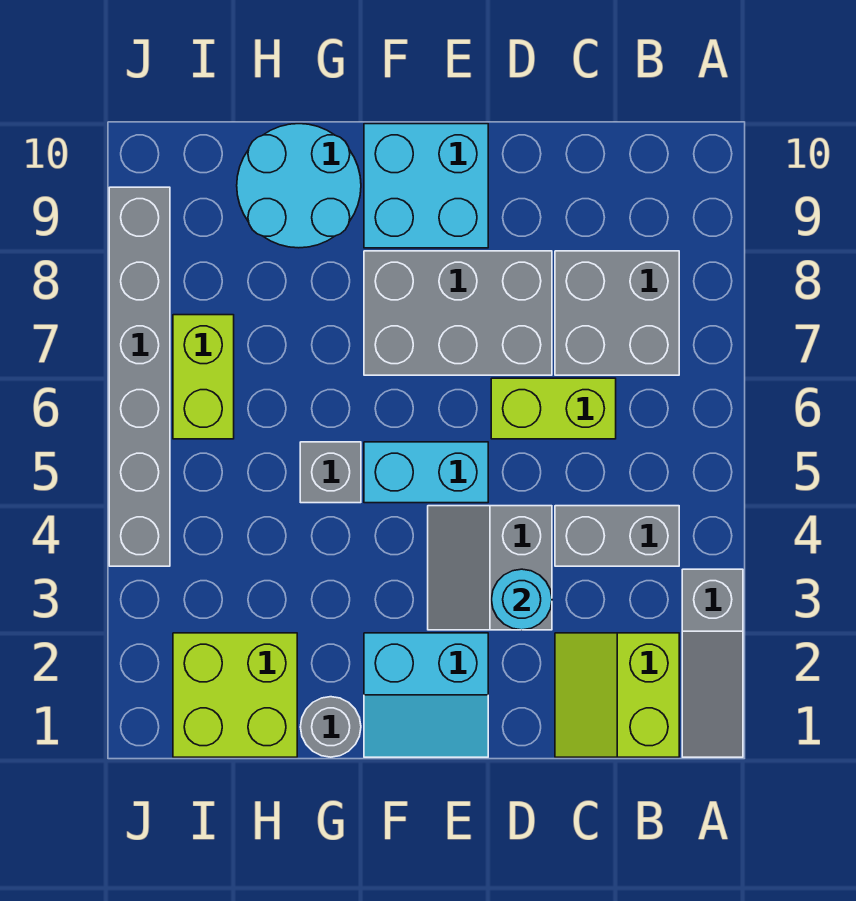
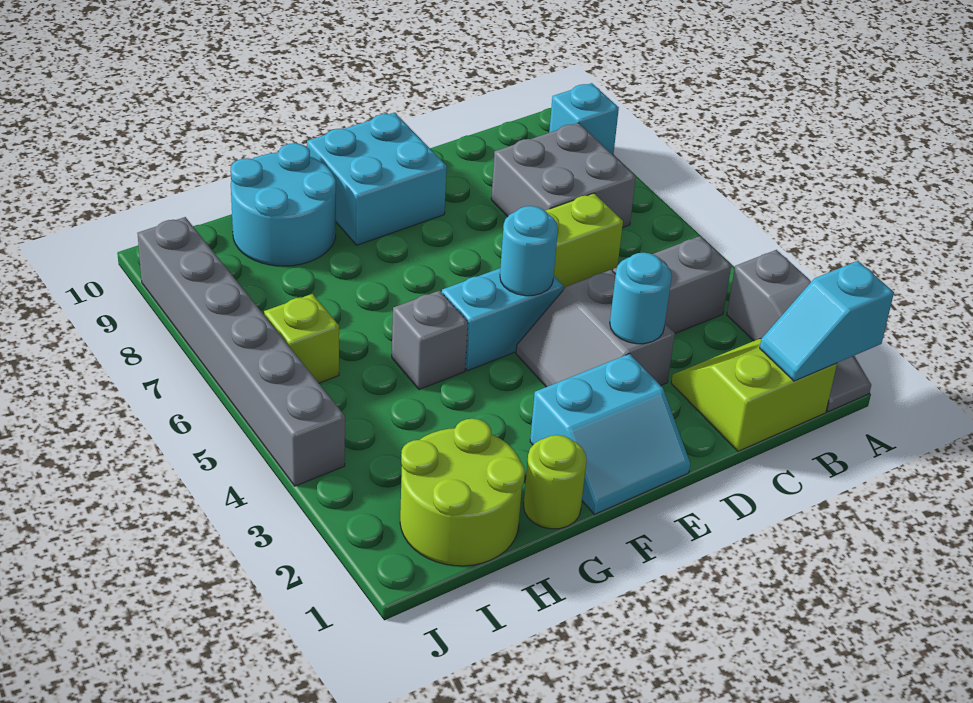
none -> cyan 1x2 slope [760,261,894,381]
none -> cyan 1x1 brick [549,83,619,155]
lime 2x2 slope [555,633,679,757] -> lime 2x2 slope turned to [671,338,837,451]
grey 2x3 brick [364,251,552,375] -> none
none -> cyan 1x1 round brick [500,206,558,296]
grey 1x1 round brick [300,697,361,757] -> lime 1x1 round brick [524,435,587,529]
lime 2x2 brick [173,633,297,757] -> lime 2x2 round brick [400,419,525,566]
lime 1x2 brick [173,315,234,439] -> lime 1x1 brick [264,294,339,383]

